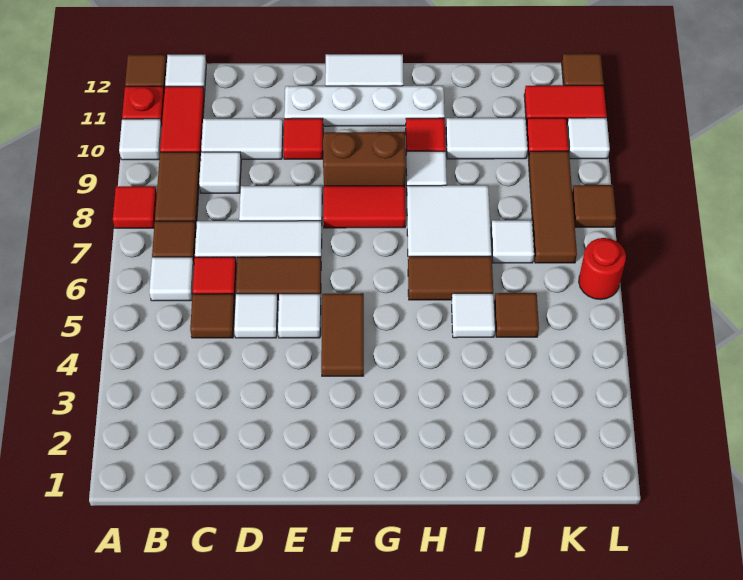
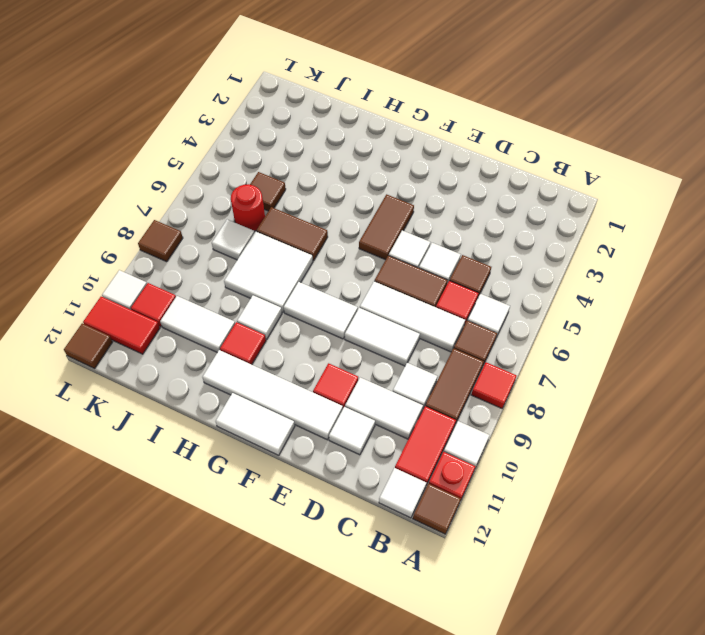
white 1x4 plate [284,86,445,126] -> white 1x4 tile [203,350,343,440]
red 1x2 tile [323,186,406,228] -> white 1x2 tile [284,282,358,339]
brown 1x2 brick [323,132,406,186] -> none
white 1x1 tile [452,293,495,338] -> white 1x1 tile moved to [329,407,375,455]
brown 1x3 tile [528,151,577,263] -> none
red 1x1 round brick [579,238,626,299] -> red 1x1 round brick moved to [231,184,265,231]

